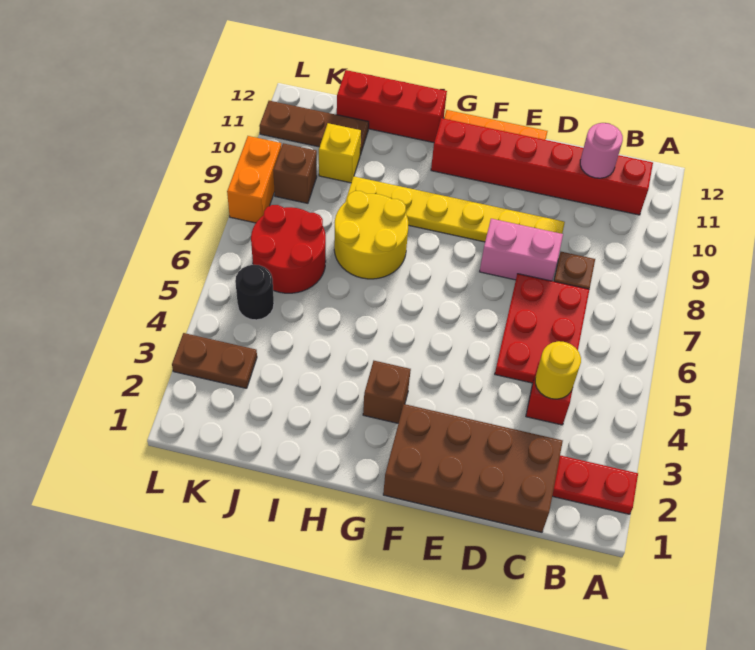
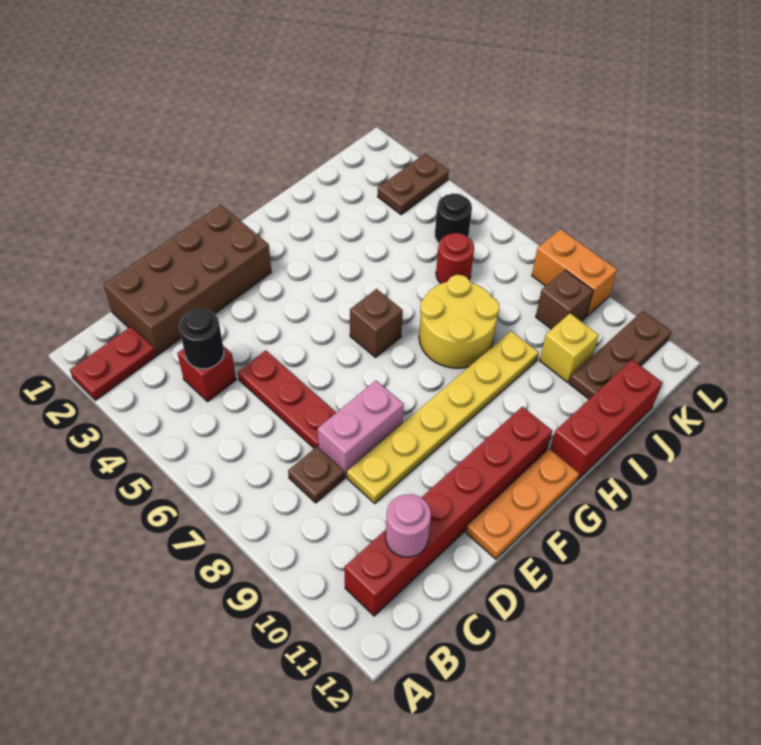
yellow 1x1 round brick [535,341,581,399] -> black 1x1 round brick [179,309,224,369]
red 2x3 plate [495,274,589,383] -> red 1x3 plate [238,350,336,448]
brown 1x1 brick [363,361,411,423] -> brown 1x1 brick moved to [350,289,403,357]
red 2x2 round brick [251,205,326,293] -> red 1x1 round brick [436,233,474,283]

